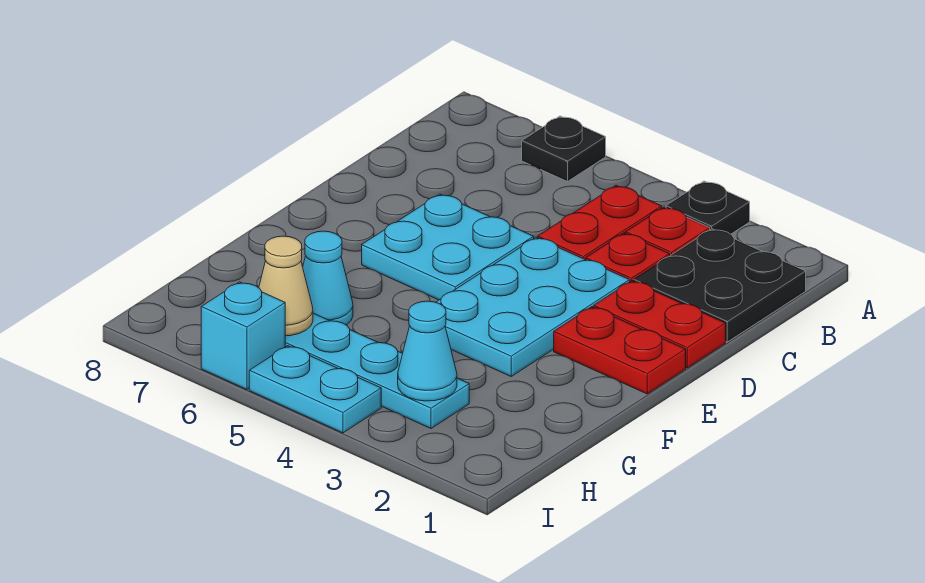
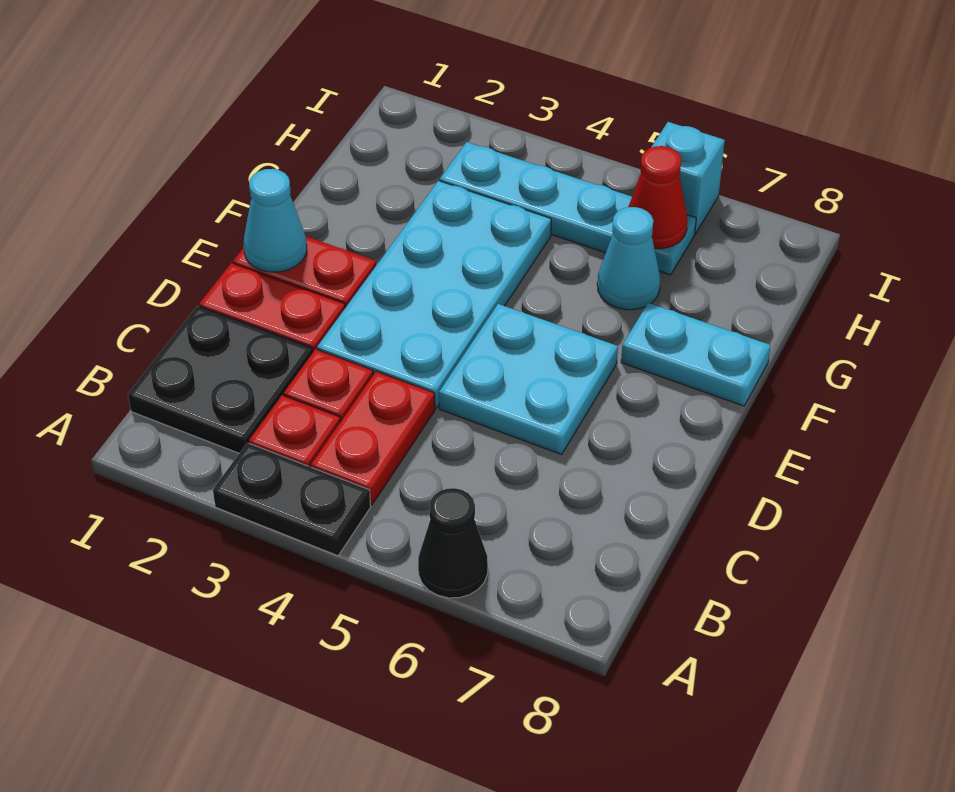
black 1x1 plate [666,181,750,234] -> black 1x2 plate [213,443,371,556]
black 1x1 plate [522,116,606,182] -> black 1x1 cone [418,488,488,598]
cyan 2x3 plate [436,237,630,376] -> cyan 2x4 plate [317,181,551,408]
cyan 1x1 cone [398,301,457,401] -> cyan 1x1 cone moved to [244,169,307,272]
tan 1x1 cone [259,236,313,336] -> red 1x1 cone [629,146,688,249]
cyan 1x2 plate [249,346,381,433] -> cyan 1x2 plate moved to [621,303,771,406]

